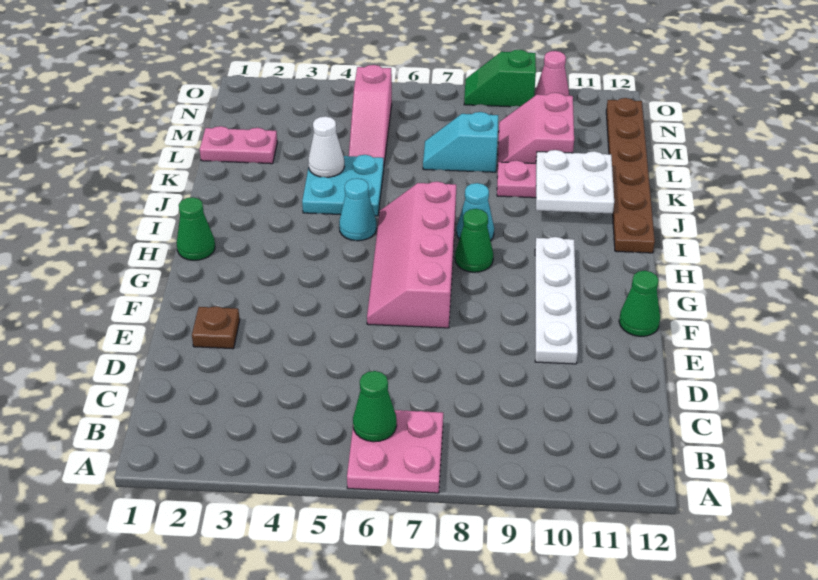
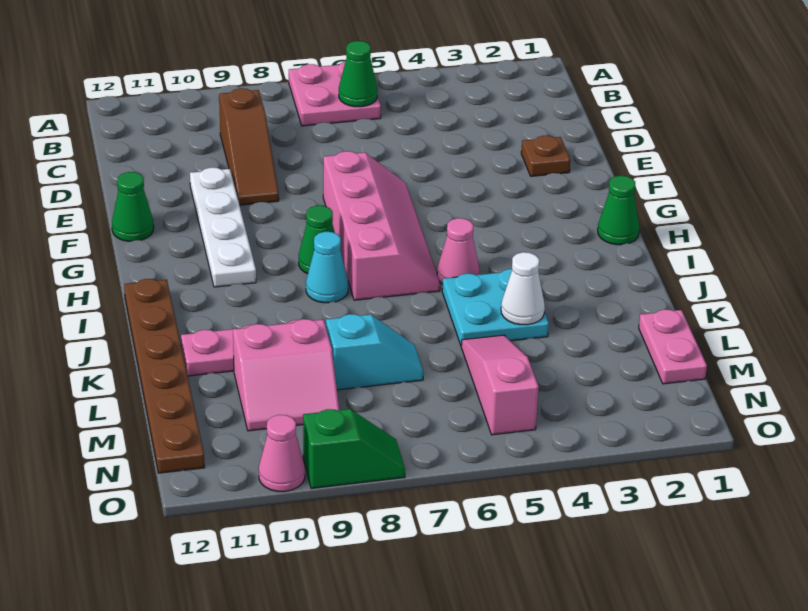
none -> brown 1x3 slope [219,88,279,205]
cyan 1x1 cone [339,178,377,241] -> pink 1x1 cone [437,218,479,284]
white 2x2 plate [536,150,614,214] -> none
pink 1x2 plate [200,126,277,164] -> pink 1x2 plate turned to [639,309,707,384]
pink 2x2 slope [498,93,574,163] -> pink 2x2 slope turned to [233,319,339,431]

